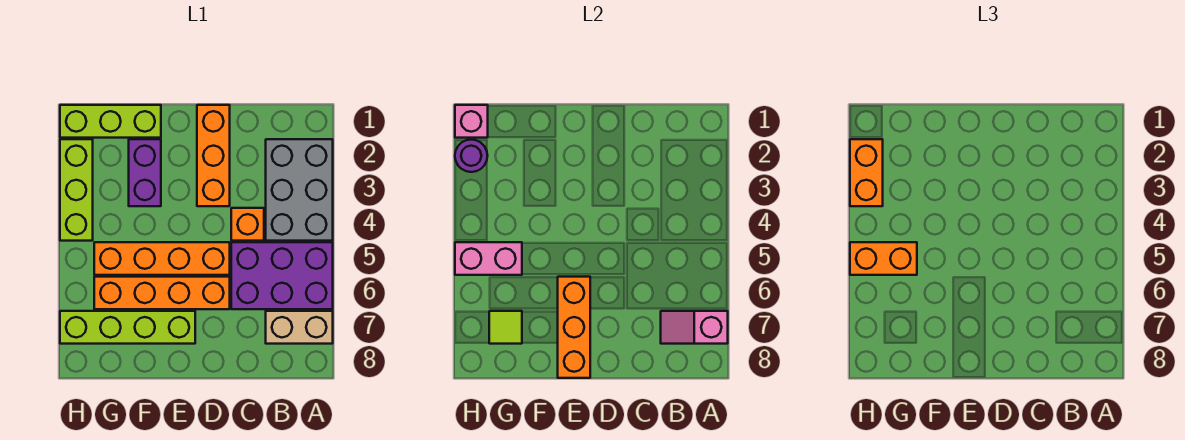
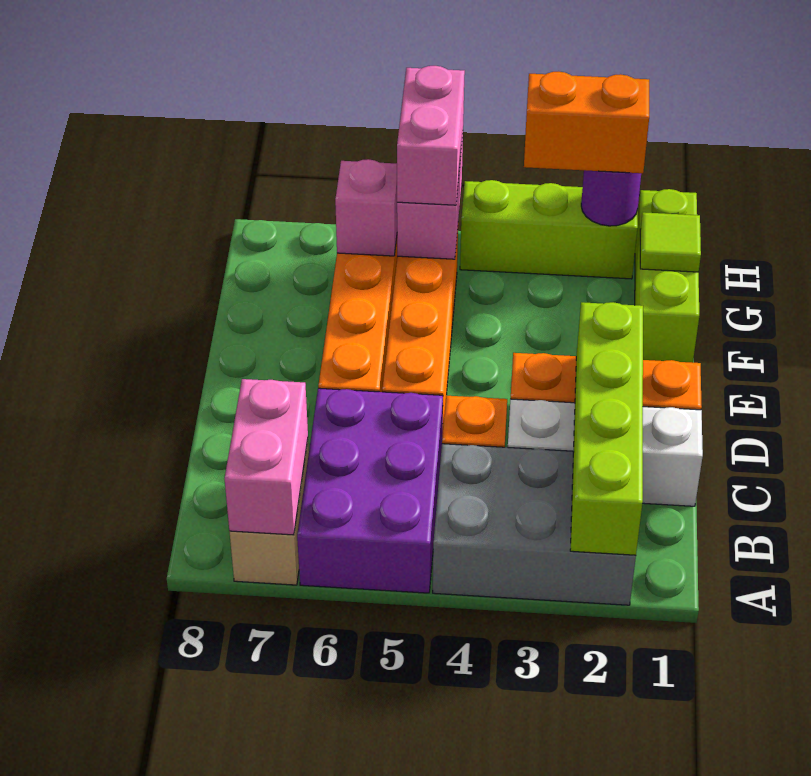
pink 1x2 slope [661,311,728,344] -> pink 1x2 brick [225,379,308,535]
none -> white 1x3 brick [508,399,703,506]
orange 1x3 brick [558,277,590,378] -> none
lime 1x4 brick [60,311,195,344] -> lime 1x4 brick moved to [570,302,643,555]
purple 1x2 brick [129,139,161,206] -> none
orange 1x2 brick [850,242,917,275] -> pink 1x2 brick [397,66,465,205]
lime 1x1 tile [489,311,522,344] -> lime 1x1 tile moved to [640,212,701,272]
pink 1x1 brick [455,105,488,138] -> pink 1x1 brick moved to [335,159,397,256]

